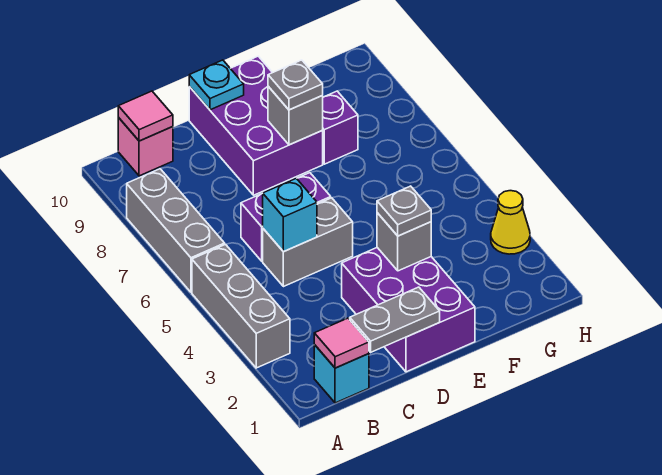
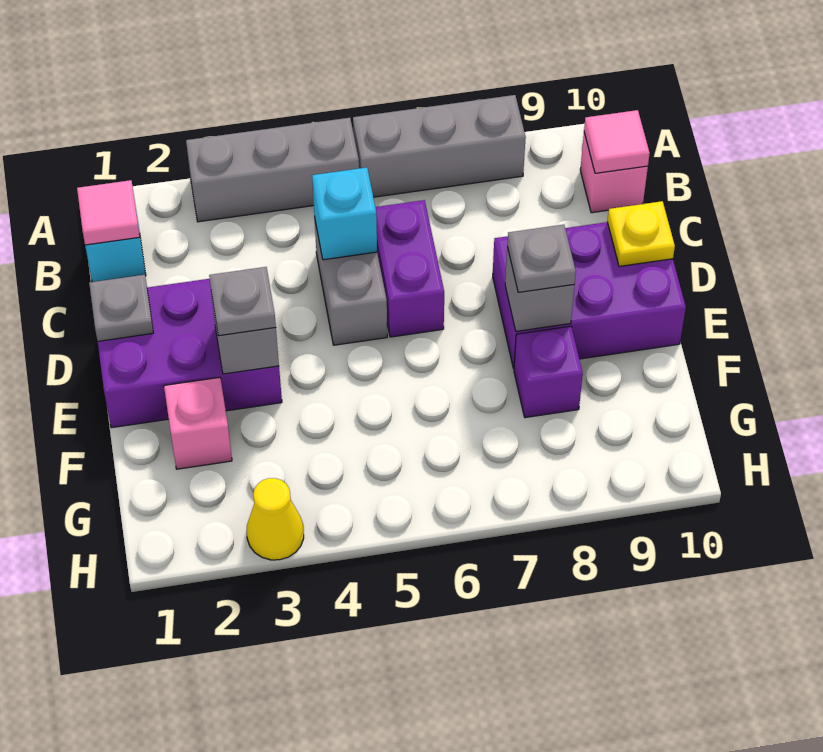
grey 1x2 plate [350,287,440,352] -> grey 1x1 plate [89,275,153,341]
cyan 1x1 plate [189,60,244,110] -> yellow 1x1 plate [607,201,675,266]
none -> pink 1x1 brick [164,377,232,469]

